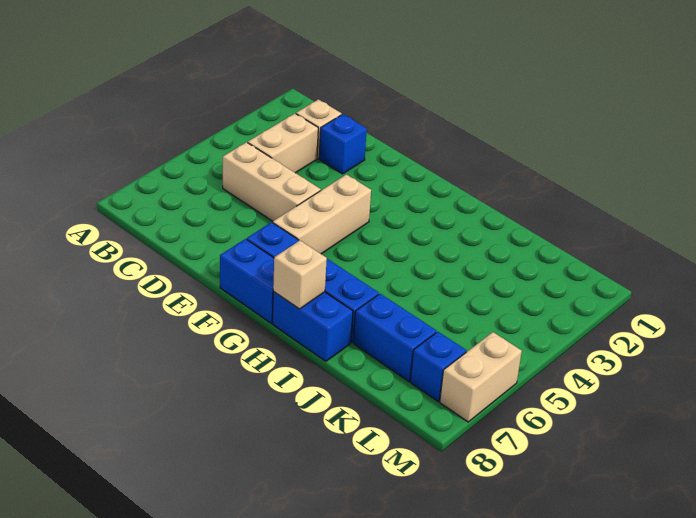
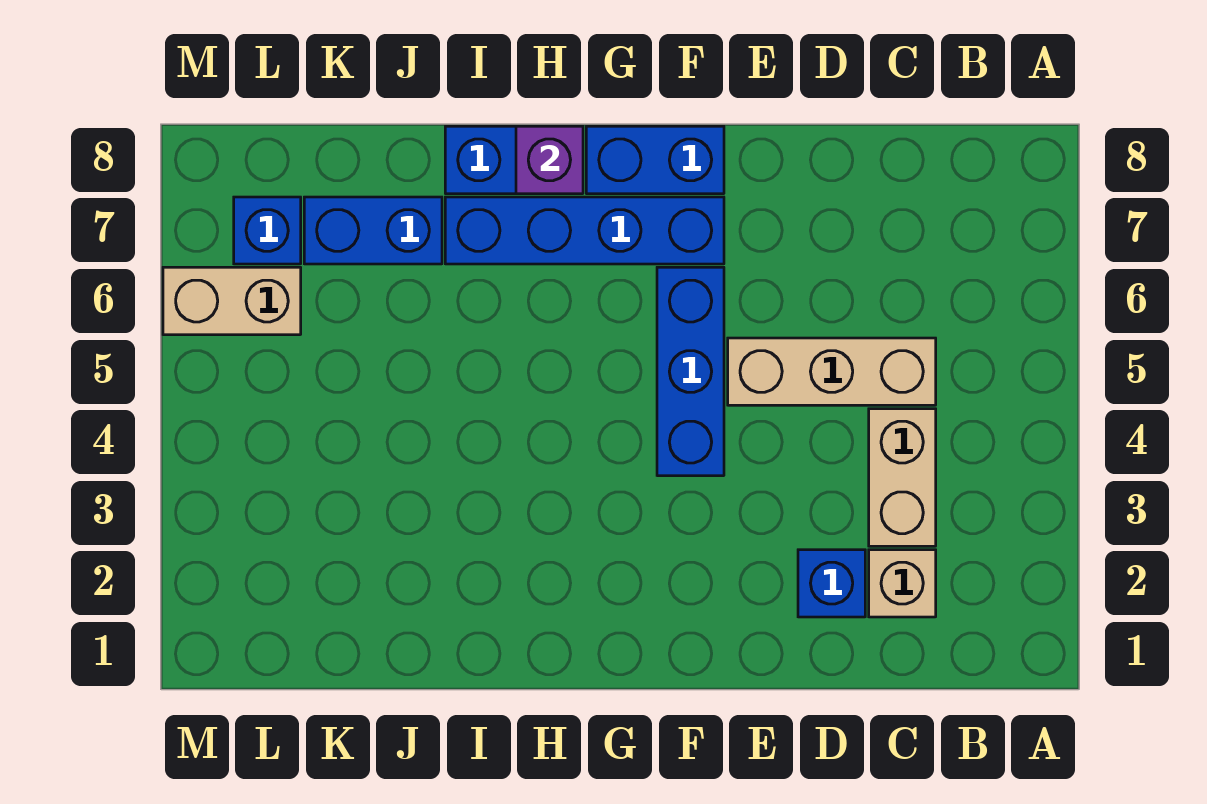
tan 1x3 brick [273,174,371,254] -> blue 1x3 brick [657,267,724,476]
tan 1x1 brick [273,240,327,309] -> purple 1x1 brick [516,126,583,194]
tan 1x2 brick [440,332,522,422] -> tan 1x2 brick turned to [163,267,301,335]

